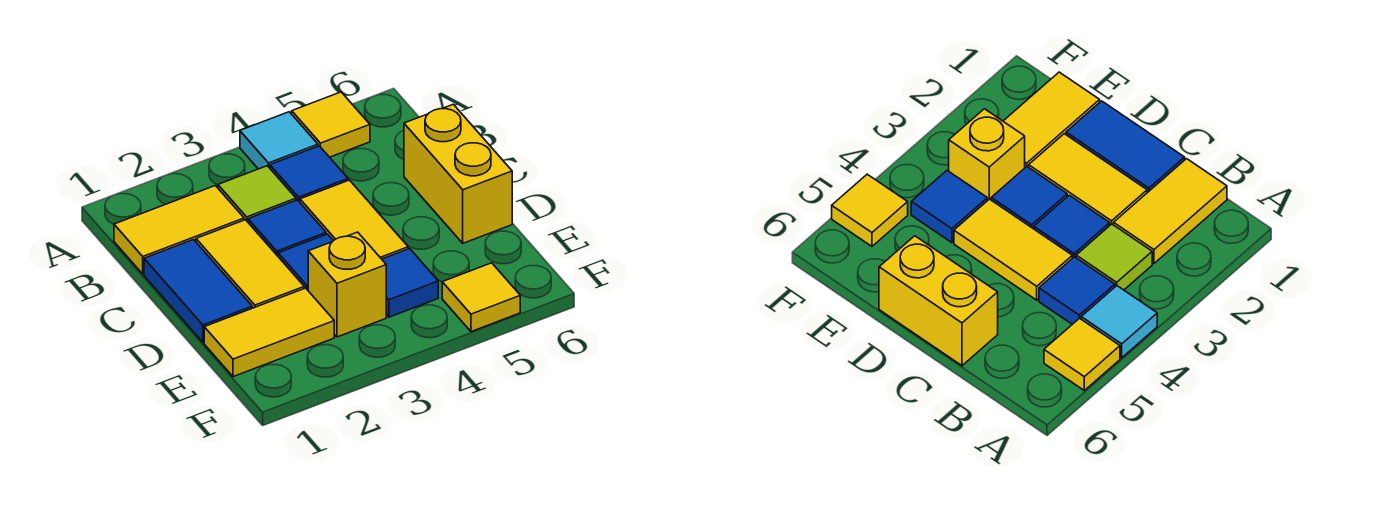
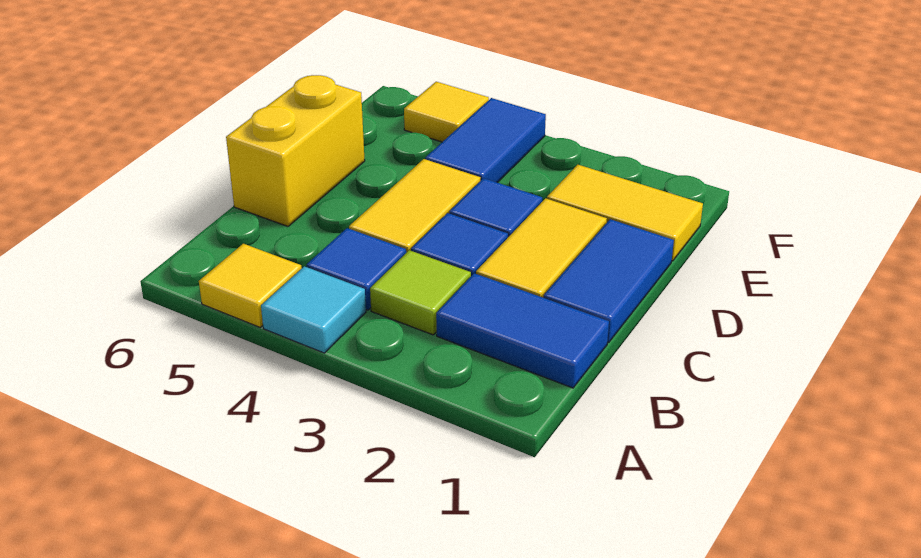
yellow 1x2 tile [114,186,244,274] -> blue 1x2 tile [436,273,609,388]
yellow 1x1 brick [308,232,386,337] -> none
blue 1x1 tile [382,249,438,317] -> blue 1x2 tile [425,98,546,183]

